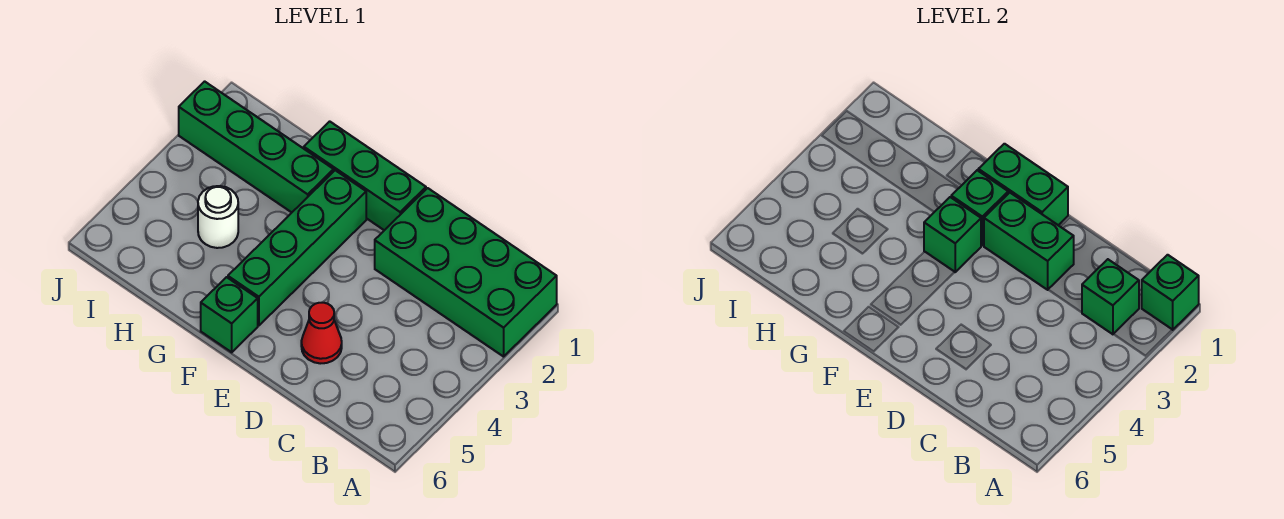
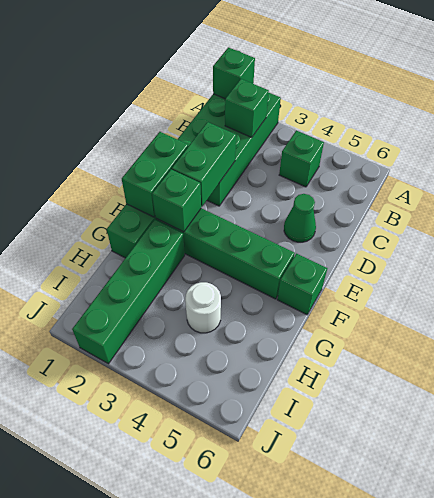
red 1x1 cone [301,303,342,364] -> green 1x1 cone [284,194,316,242]
green 1x1 brick [924,197,981,272] -> green 1x1 brick moved to [279,131,324,187]

